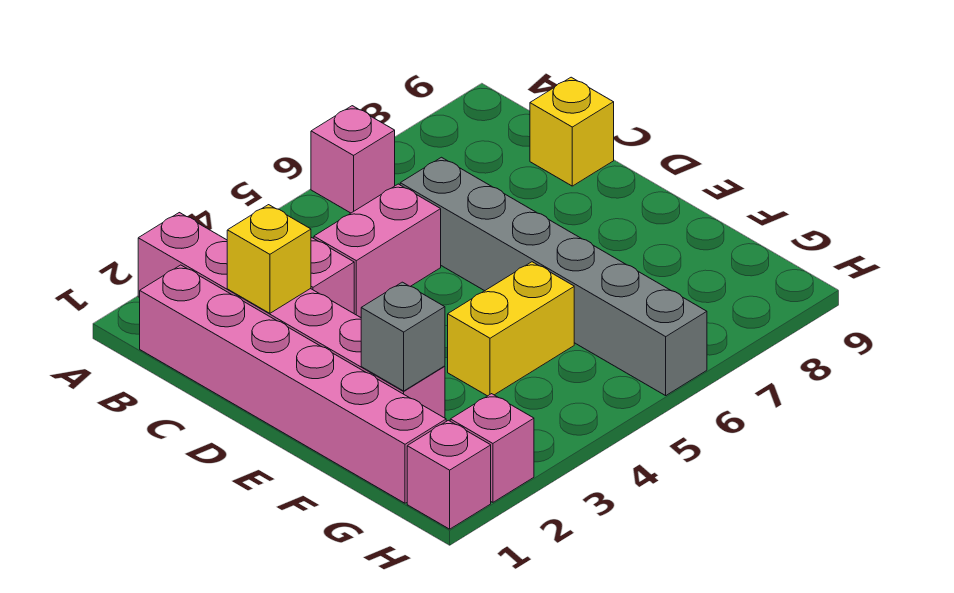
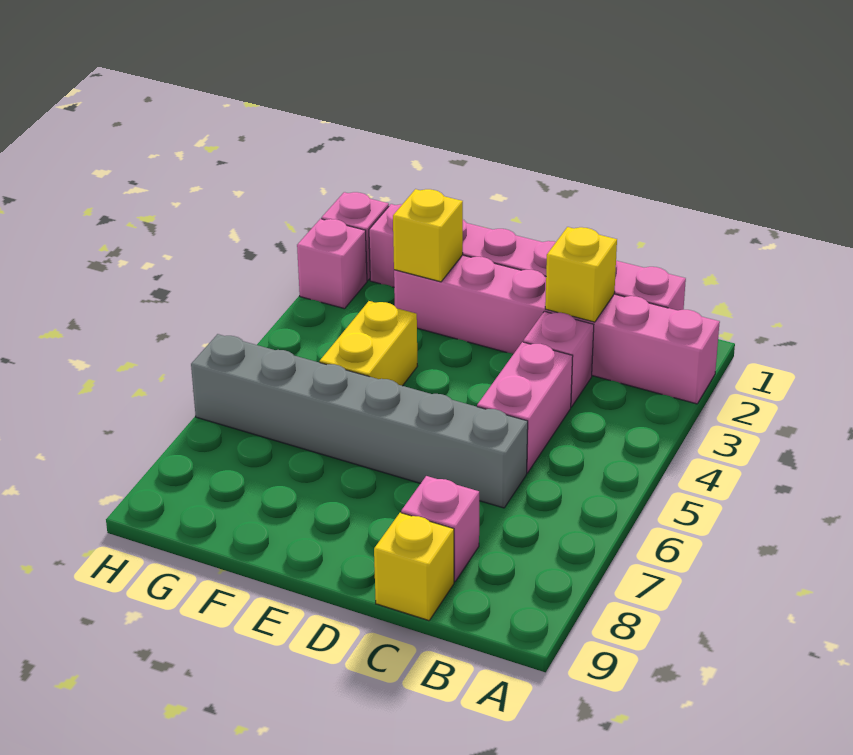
pink 1x1 brick [311,106,395,213] -> pink 1x1 brick moved to [401,476,479,582]
grey 1x1 brick [361,282,445,391] -> yellow 1x1 brick [393,189,463,282]

